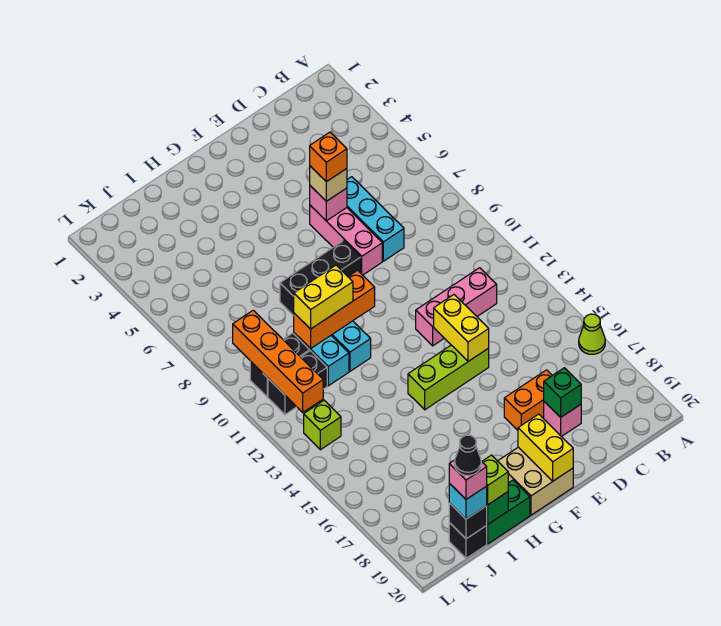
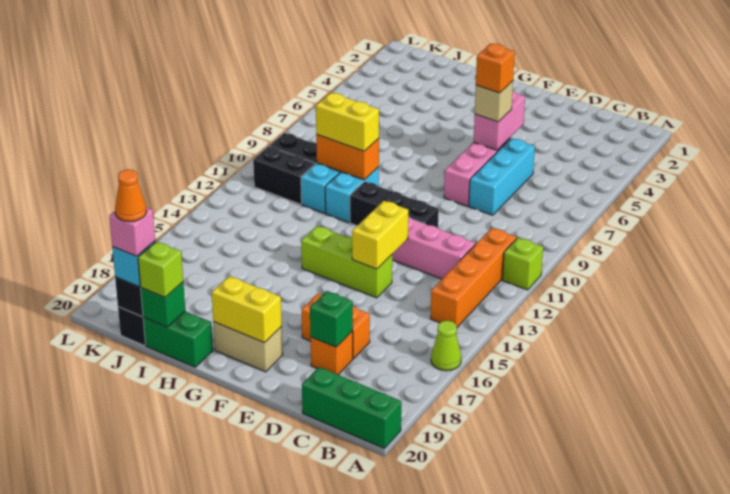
none -> green 1x3 brick [302,367,401,449]
pink 1x1 brick [544,402,581,437] -> orange 1x1 brick [311,331,353,375]
pink 1x1 brick [310,186,347,221] -> pink 1x2 brick [474,91,525,150]
black 1x3 brick [280,241,361,316] -> black 1x3 brick moved to [350,182,439,228]
tan 2x2 brick [498,447,573,515] -> tan 1x2 brick [213,322,283,372]
yellow 1x2 brick [518,414,573,481] -> yellow 1x2 brick turned to [212,276,282,343]
orange 1x3 brick [294,270,375,349] -> orange 1x2 brick [316,135,379,180]
black 1x1 cone [455,435,481,476] -> orange 1x1 cone [115,170,147,222]
orange 1x4 brick [233,310,323,412] -> orange 1x4 brick moved to [431,228,517,327]
lime 1x1 brick [304,400,341,450] -> lime 1x1 brick moved to [503,238,543,290]

